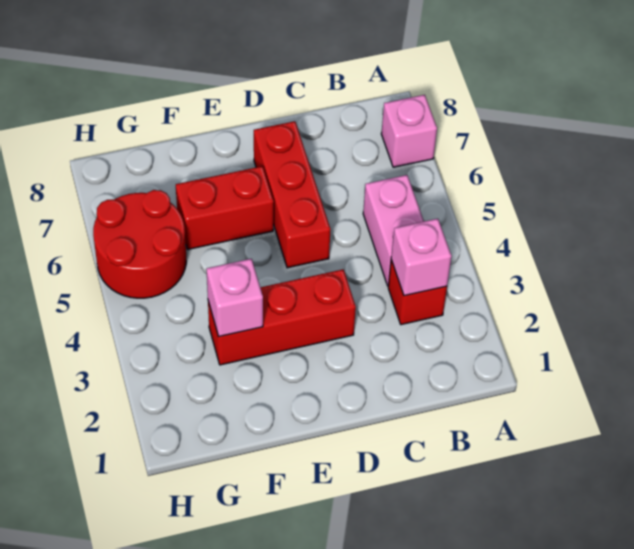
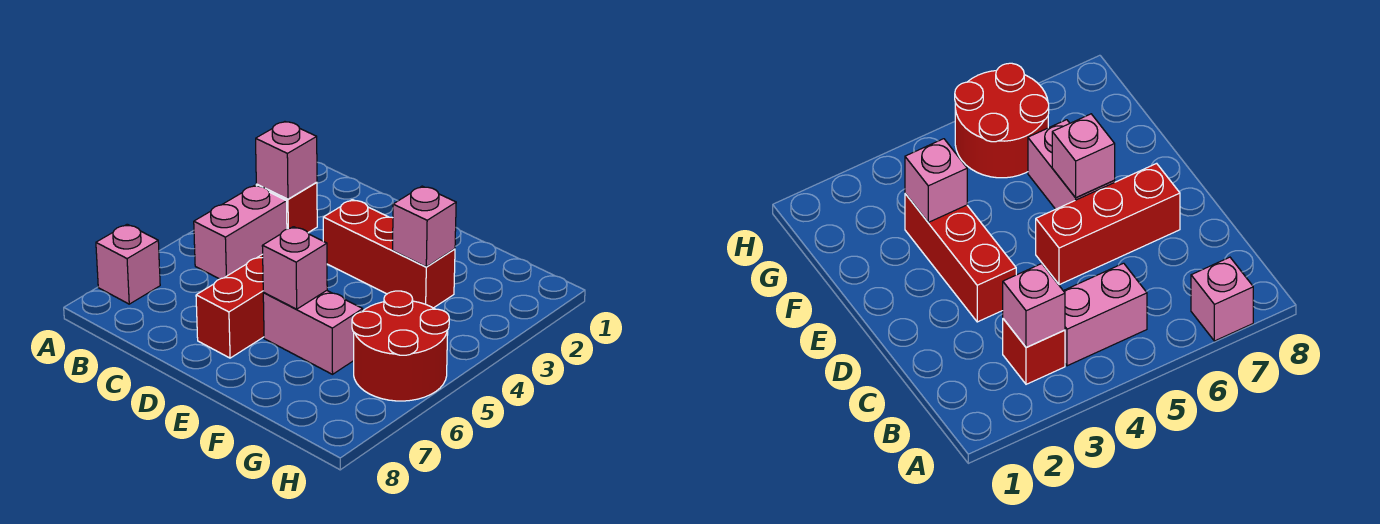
red 1x2 brick [176,166,274,250] -> pink 1x2 brick [263,291,363,374]
none -> pink 1x1 brick [262,227,327,309]

